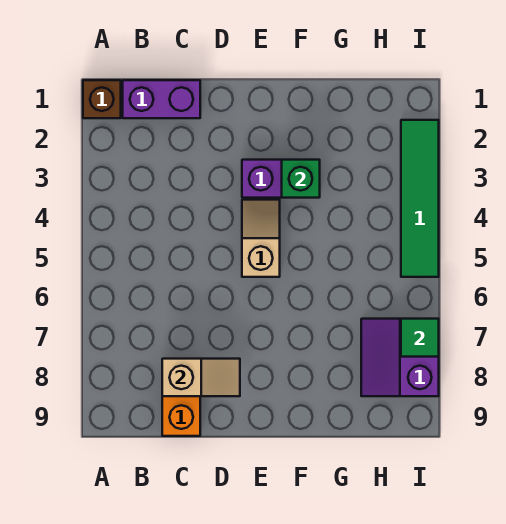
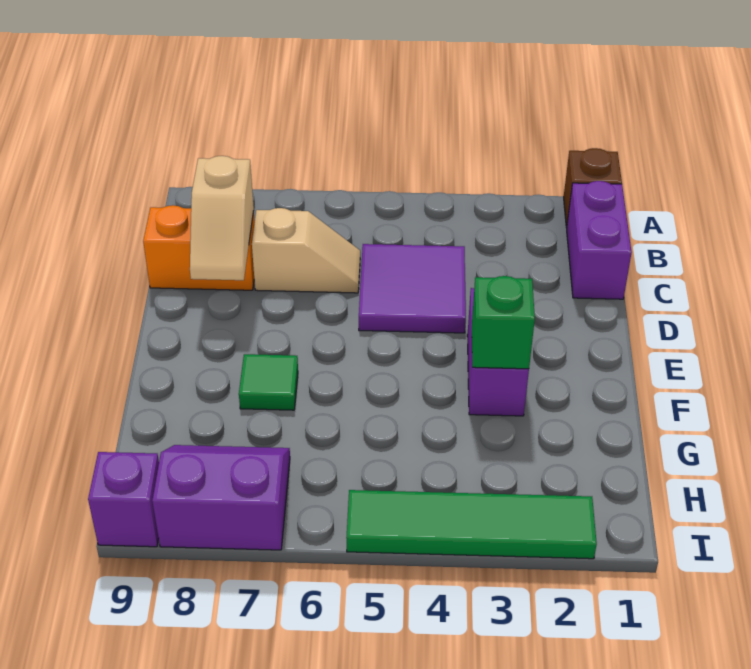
none -> purple 2x2 tile [359,244,466,333]
tan 1x2 slope [242,200,280,277] -> tan 1x2 slope moved to [252,208,360,293]
green 1x1 tile [401,319,439,357] -> green 1x1 tile moved to [239,354,298,410]
none -> purple 1x1 brick [88,452,159,547]

